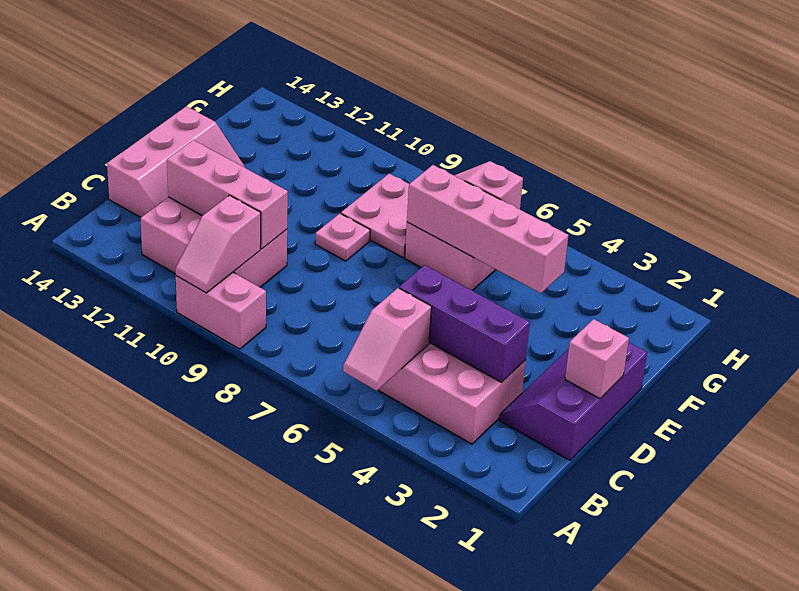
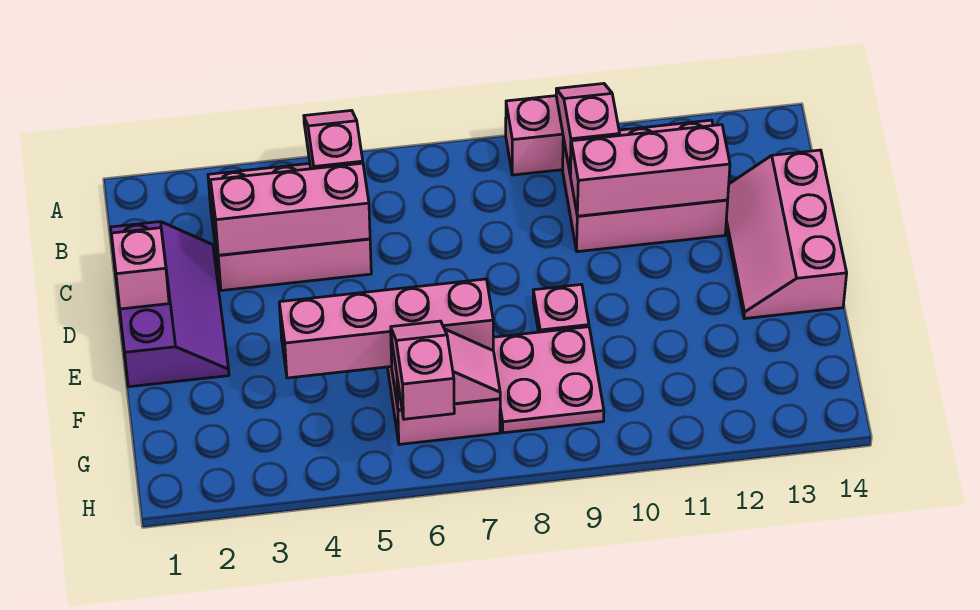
purple 1x3 brick [399,265,530,382] -> pink 1x3 brick [211,163,370,255]
none -> pink 1x2 slope [391,321,454,419]

